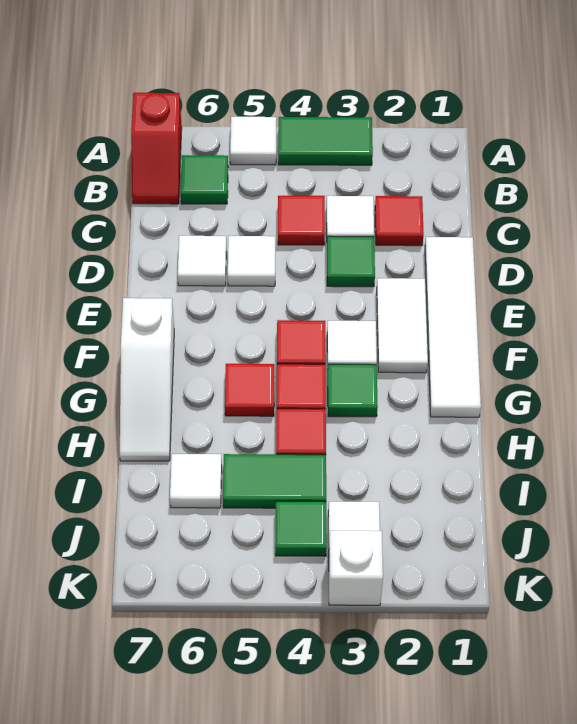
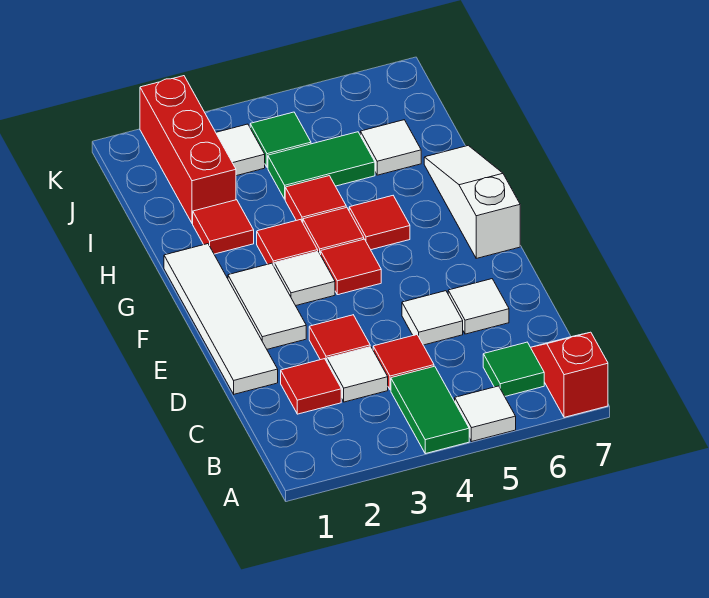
green 1x2 tile [278,117,373,165] -> green 1x2 tile turned to [391,366,469,454]
green 1x1 tile [327,236,375,287] -> red 1x1 tile [309,315,370,362]
green 1x1 tile [328,364,378,417] -> red 1x1 tile [257,220,318,266]
none -> red 1x1 tile [193,200,254,254]
none -> red 1x3 brick [140,76,236,223]
white 1x1 brick [329,531,383,605] -> none

